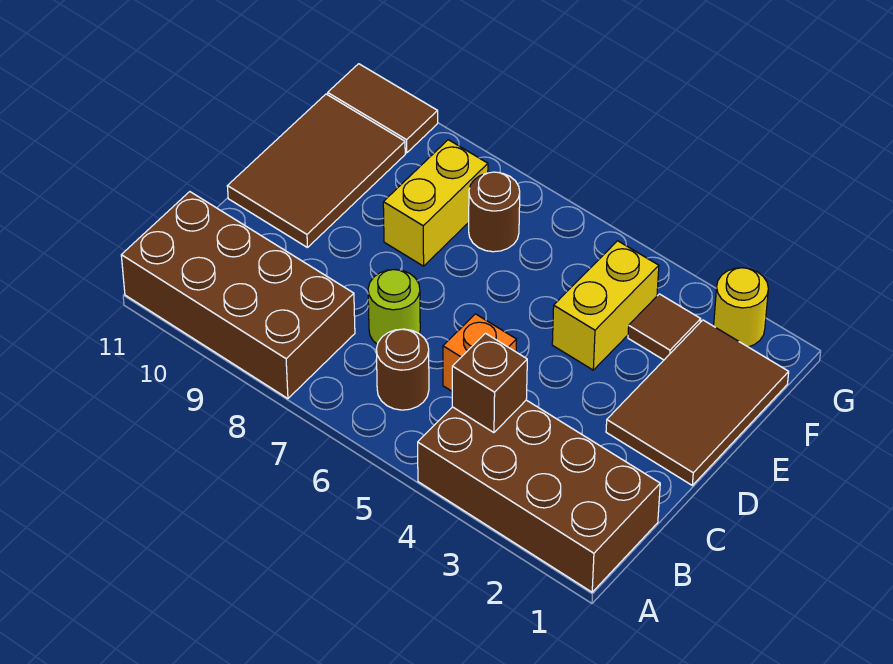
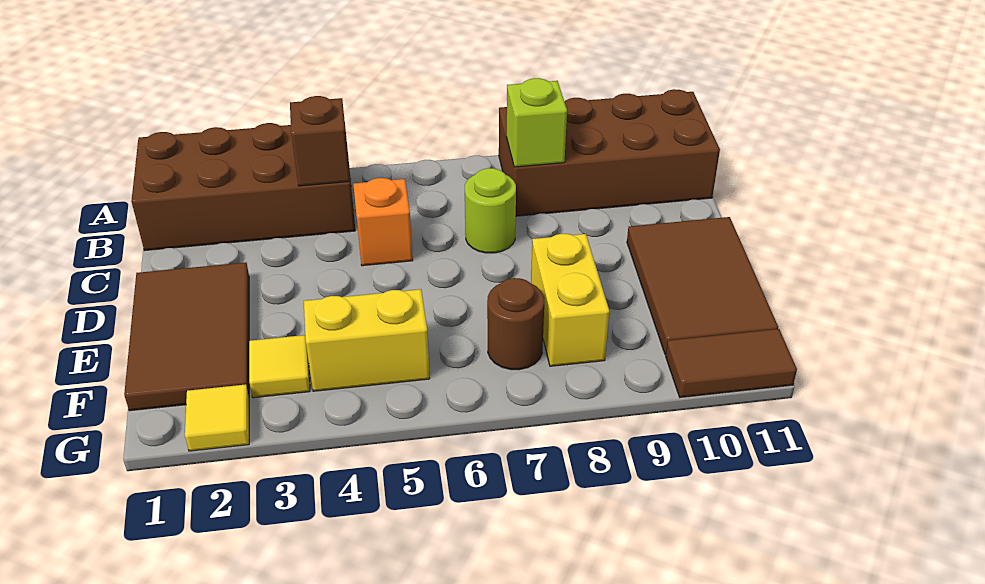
brown 1x1 round brick [376,329,429,410] -> none
none -> lime 1x1 brick [507,78,567,167]
yellow 1x2 brick [552,241,659,370] -> yellow 1x2 brick turned to [304,289,430,391]
brown 1x1 tile [628,294,701,360] -> yellow 1x1 tile [249,335,310,398]
yellow 1x1 round brick [714,268,768,347] -> yellow 1x1 tile [185,384,249,451]

